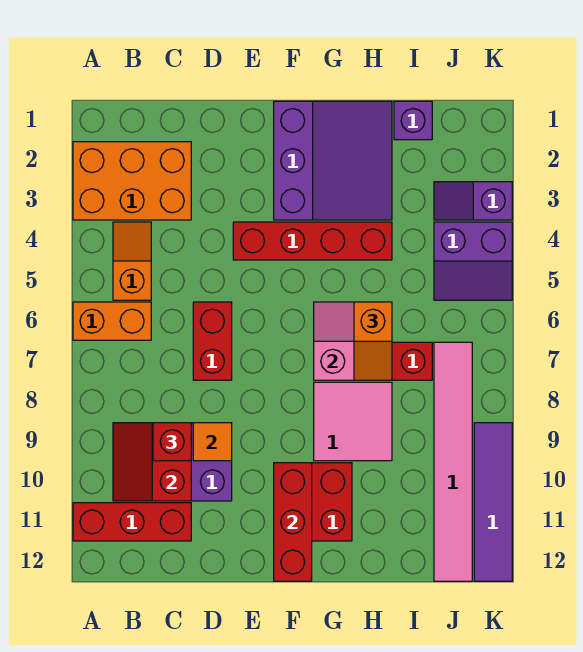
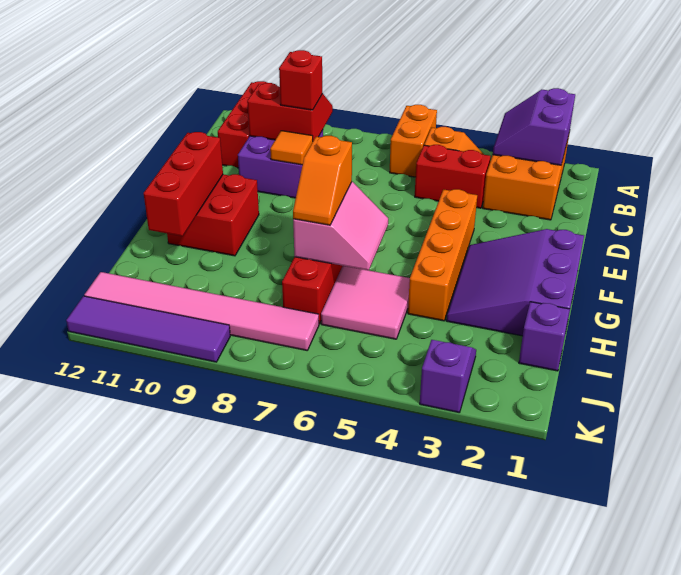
red 1x2 brick [193,302,232,380] -> red 1x2 brick moved to [415,145,491,208]
red 1x4 brick [233,222,392,260] -> orange 1x4 brick [408,189,477,321]
purple 3x3 slope [274,101,392,220] -> purple 3x3 slope turned to [446,229,584,336]
red 1x3 brick [274,463,312,581] -> red 1x3 brick turned to [144,132,223,236]
pink 2x2 tile [314,382,392,461] -> pink 2x2 tile moved to [321,266,410,339]
orange 1x2 slope [354,302,392,380] -> orange 1x2 slope turned to [293,136,352,225]
purple 2x2 slope [434,222,512,300] -> purple 2x2 slope moved to [493,88,575,165]

